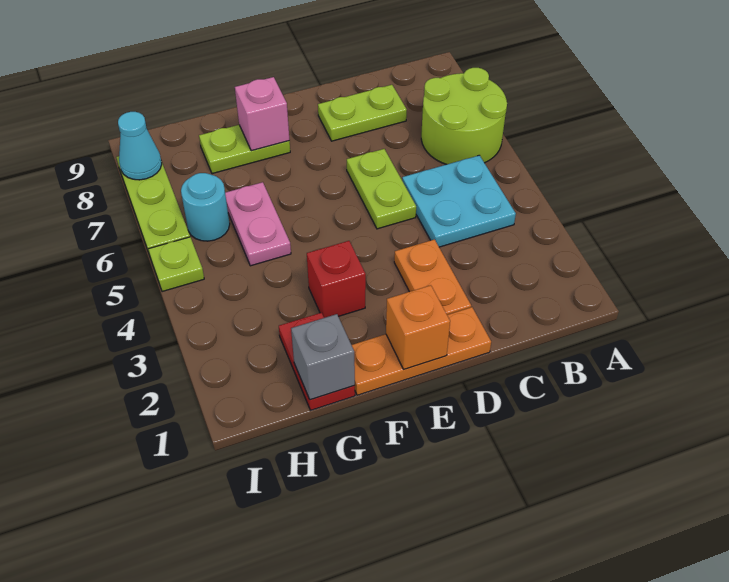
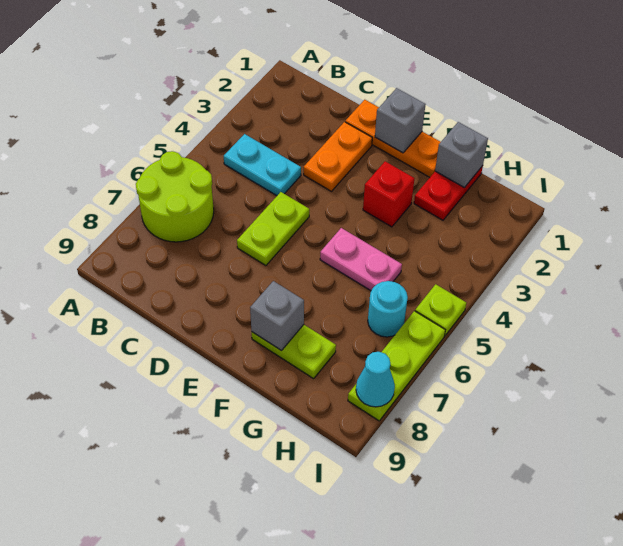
cyan 2x2 plate [402,155,516,247] -> cyan 1x2 plate [224,134,301,196]
lime 1x2 plate [318,85,407,141] -> none
orange 1x1 brick [386,285,450,369] -> grey 1x1 brick [375,88,426,153]
pink 1x1 brick [235,77,289,151] -> grey 1x1 brick [250,281,304,351]
pink 1x2 plate [225,182,291,266] -> pink 1x2 plate turned to [320,228,402,291]

